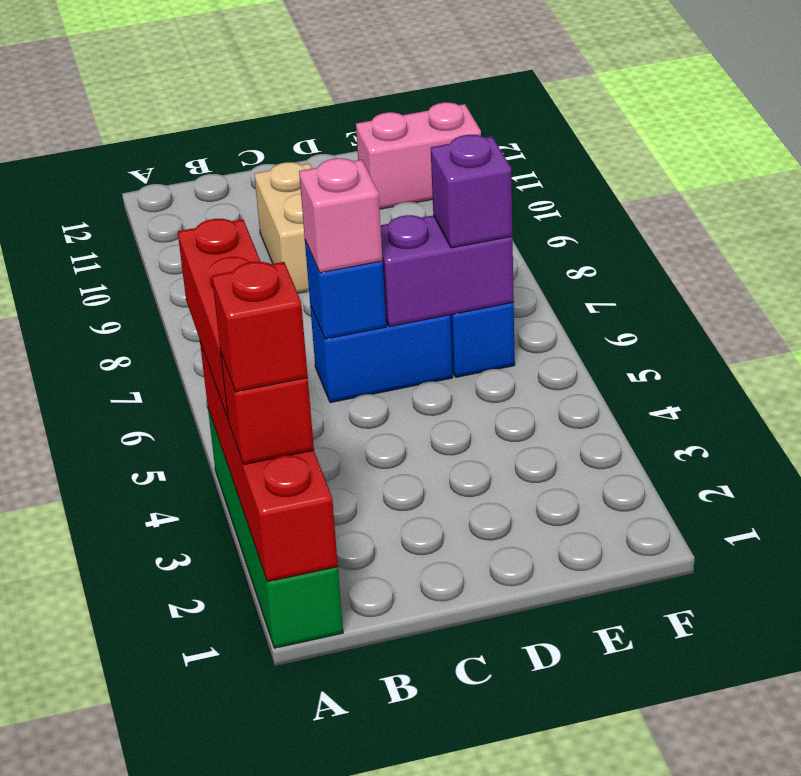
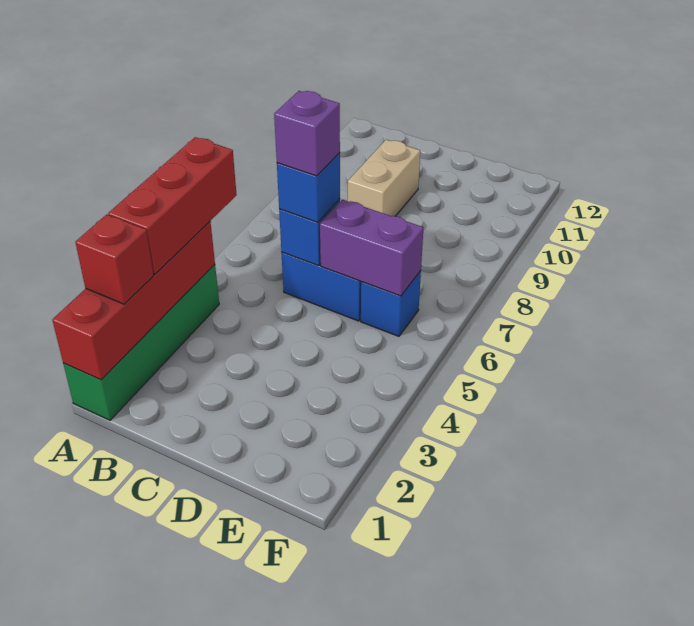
red 1x1 brick [212,262,308,392] -> none
pink 1x1 brick [299,158,383,273] -> blue 1x1 brick [277,153,340,223]
purple 1x1 brick [431,135,512,248] -> purple 1x1 brick moved to [274,91,340,176]
pink 1x2 brick [356,102,481,209] -> none

